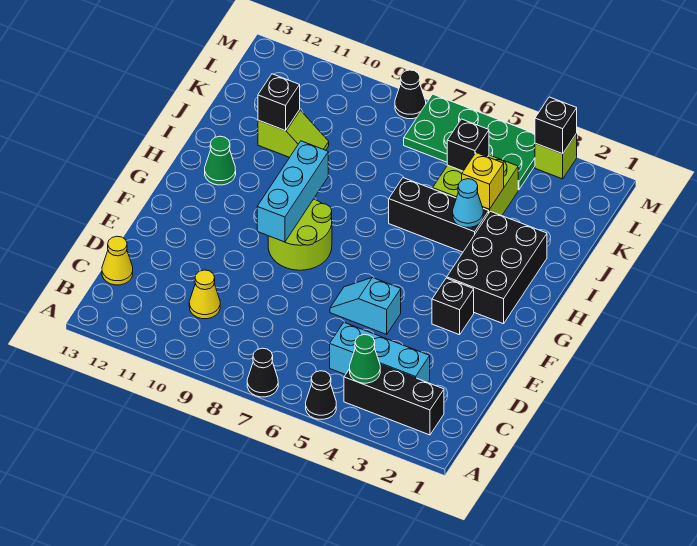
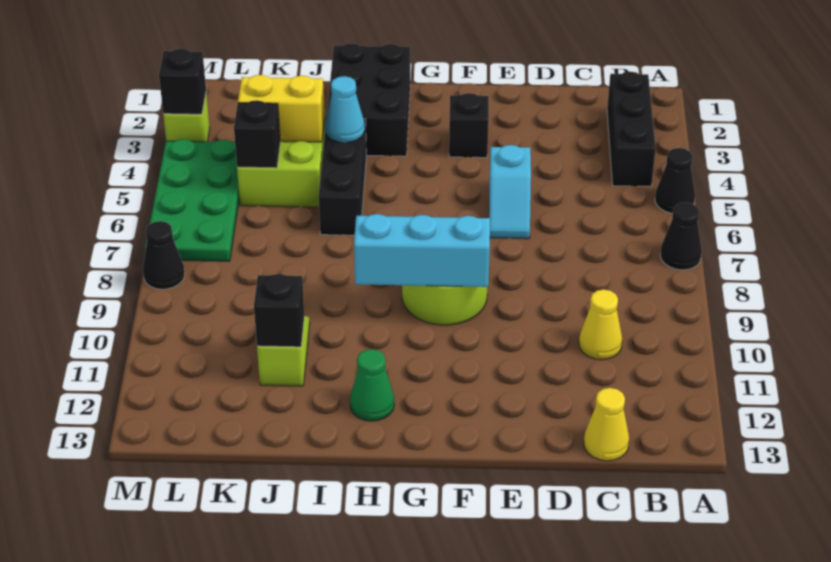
green 1x1 cone [350,335,380,383] -> none
cyan 1x3 brick [330,322,430,383] -> none
black 2x3 brick [447,211,547,324] -> black 2x3 brick turned to [327,43,410,156]
yellow 1x1 brick [462,153,504,209] -> yellow 1x2 brick [238,75,325,142]

